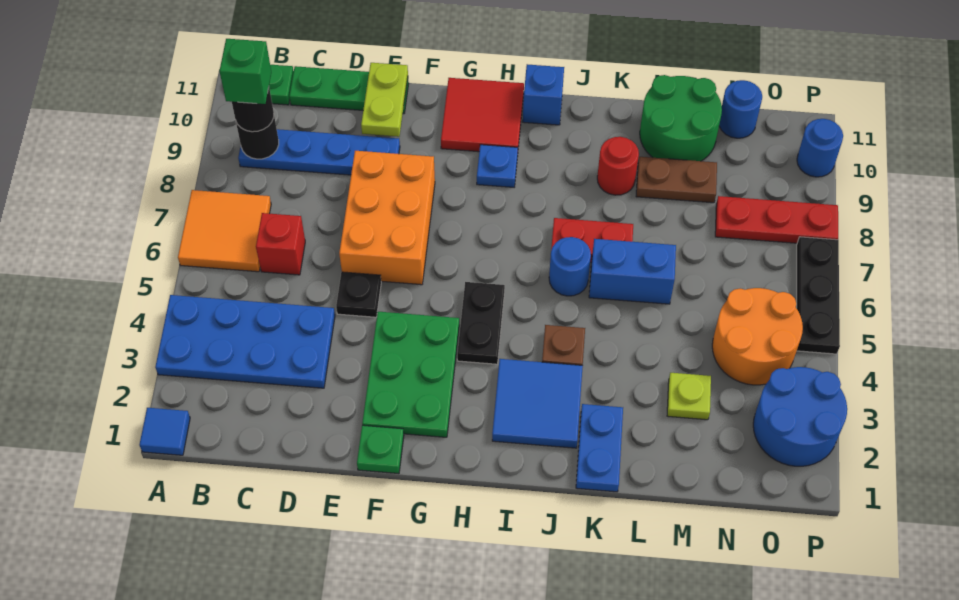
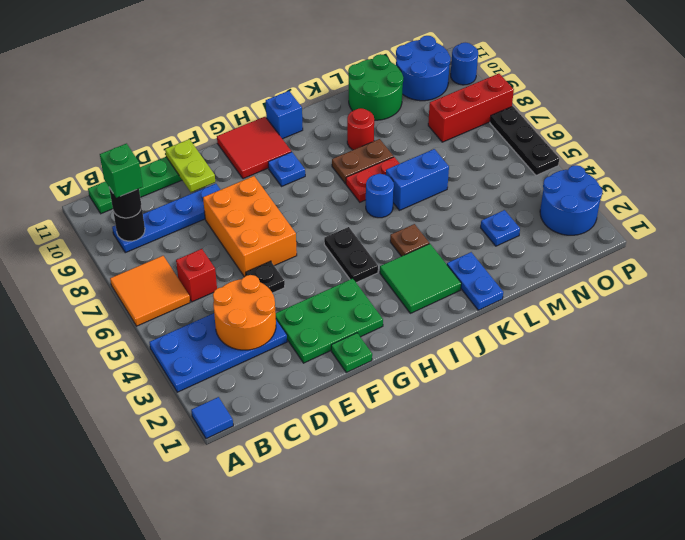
green 2x3 plate [362,312,459,437] -> green 2x3 plate turned to [276,279,383,363]
blue 2x2 tile [492,359,583,448] -> green 2x2 tile [380,244,461,313]
brown 1x2 plate [636,157,717,203] -> brown 1x2 plate moved to [332,139,393,184]
lime 1x1 plate [667,373,711,420] -> blue 1x1 plate [481,210,520,246]
orange 2x2 round brick [712,288,803,385] -> orange 2x2 round brick moved to [213,275,276,350]
red 1x3 plate [715,196,838,243] -> red 1x3 brick [428,74,514,142]
blue 1x1 round brick [719,80,762,138] -> blue 2x2 round brick [396,36,451,101]

